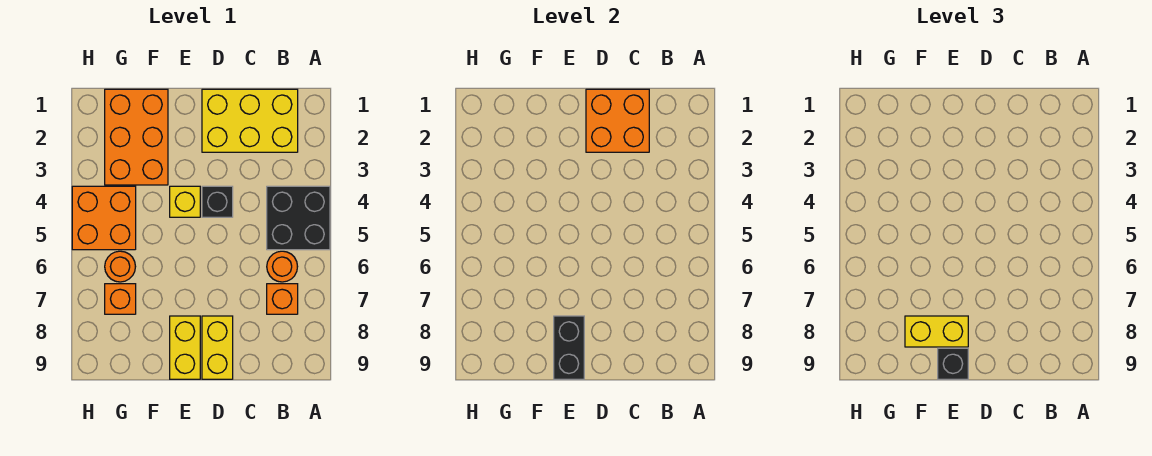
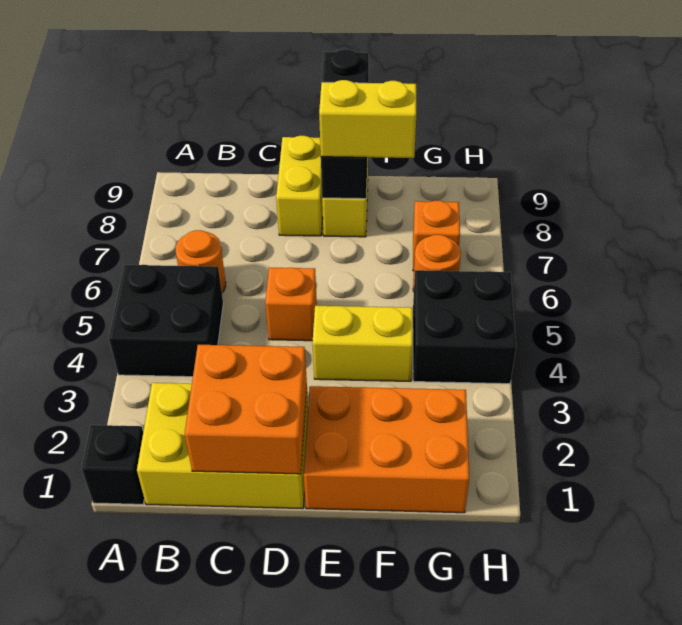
orange 1x1 brick [267,284,298,314] -> orange 1x1 brick moved to [265,268,317,341]
black 1x1 brick [202,186,233,217] -> black 1x1 brick moved to [82,425,144,504]
yellow 1x1 brick [170,186,200,217] -> yellow 1x2 brick [312,306,413,381]
orange 2x3 brick [105,89,168,185] -> orange 2x3 brick turned to [304,386,469,513]
orange 2x2 brick [72,186,136,250] -> black 2x2 brick [413,270,516,384]

